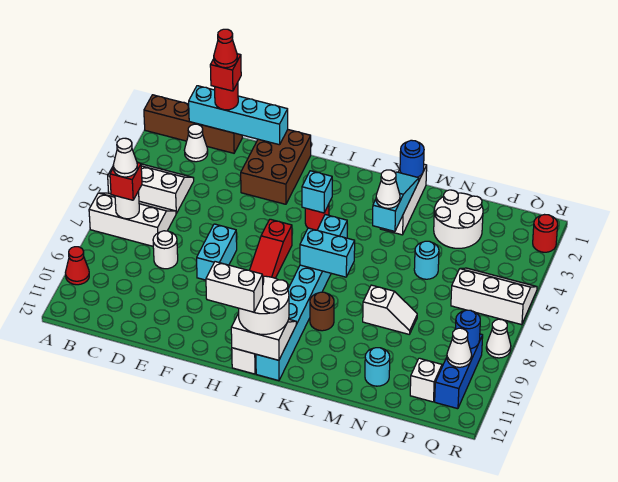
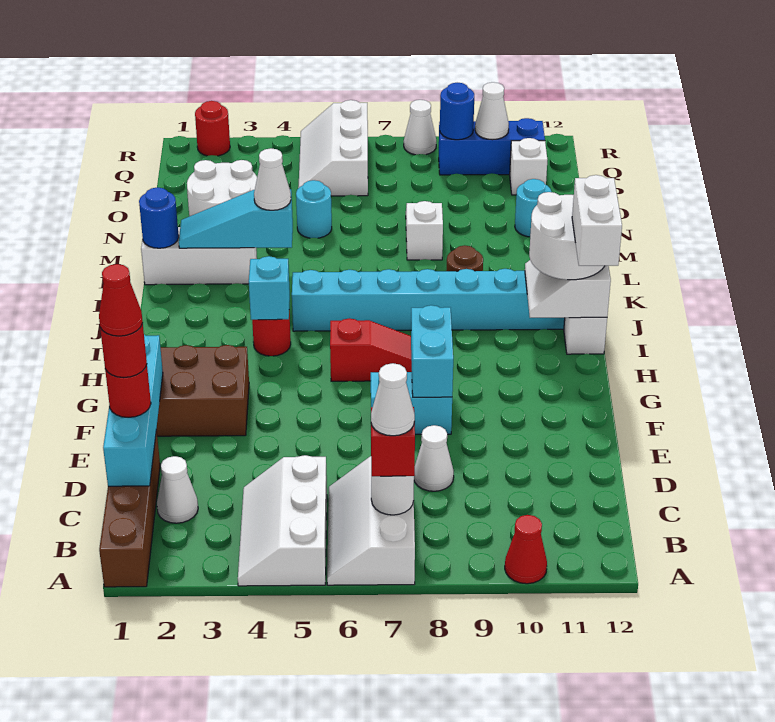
red 1x1 brick [210,54,241,91] -> red 1x1 round brick [100,324,147,378]
white 1x1 round brick [153,231,178,269] -> white 1x1 cone [414,425,454,491]
cyan 1x2 brick [300,228,355,277] -> cyan 1x2 brick moved to [411,305,453,397]

